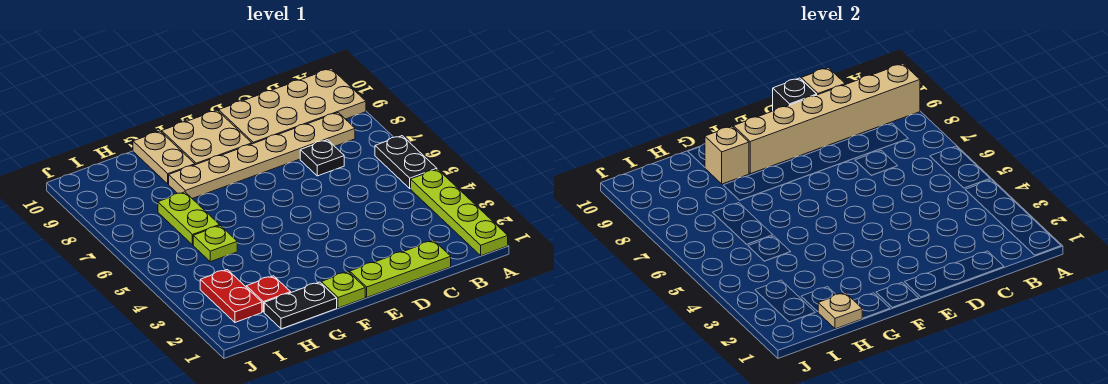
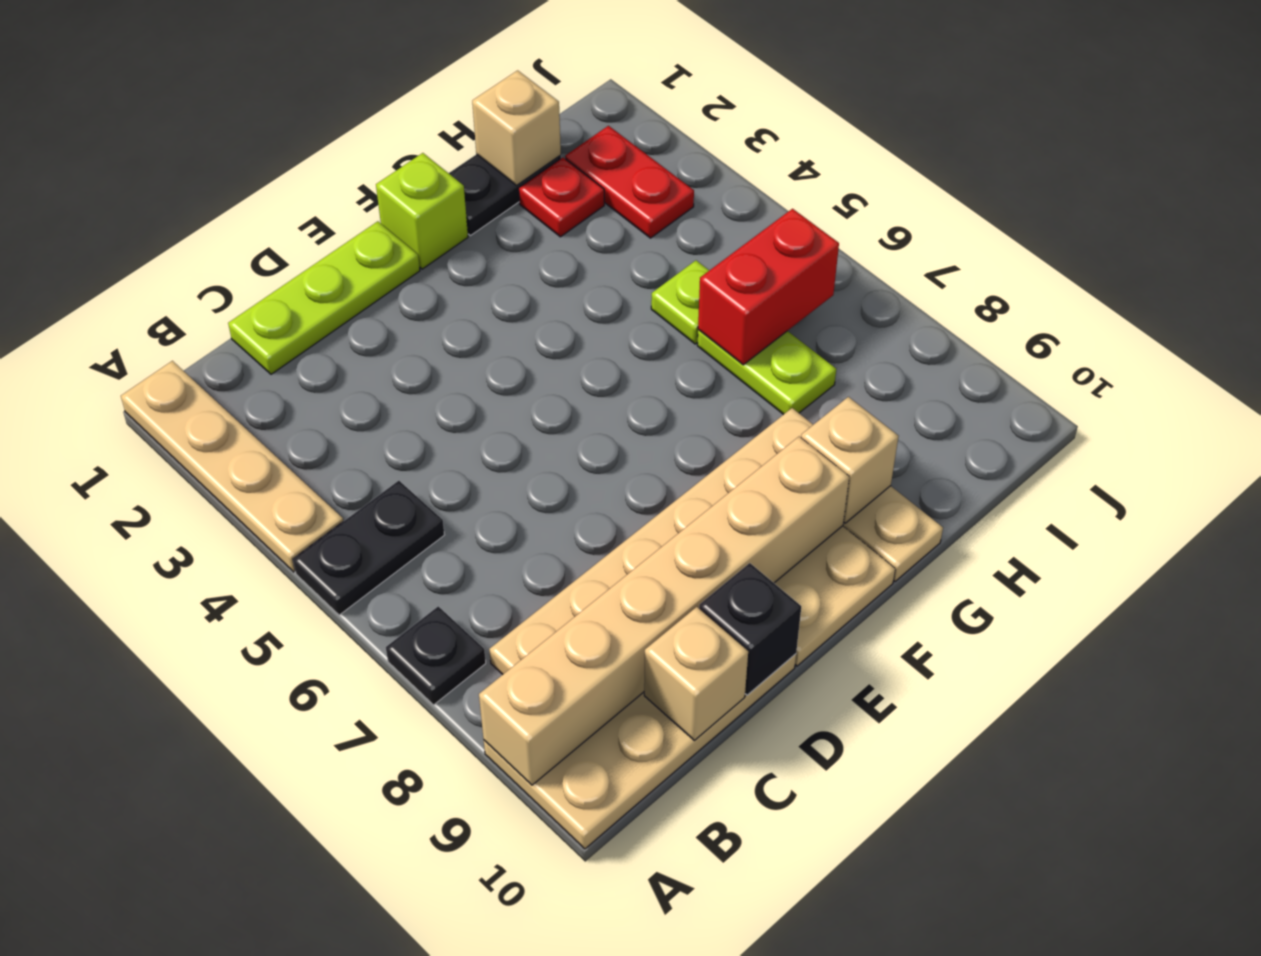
lime 1x4 plate [411,169,508,256] -> tan 1x4 plate [121,361,343,572]
black 1x2 plate [375,136,437,188] -> black 1x2 plate turned to [293,481,444,615]
black 1x1 plate [300,140,344,176] -> black 1x1 plate moved to [386,606,486,705]
lime 1x1 plate [321,272,365,308] -> lime 1x1 brick [376,153,468,269]
tan 1x1 plate [818,293,862,329] -> tan 1x1 brick [472,70,561,185]
none -> red 1x2 brick [698,209,839,365]

